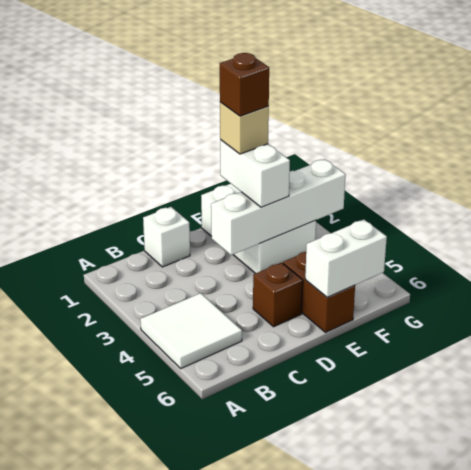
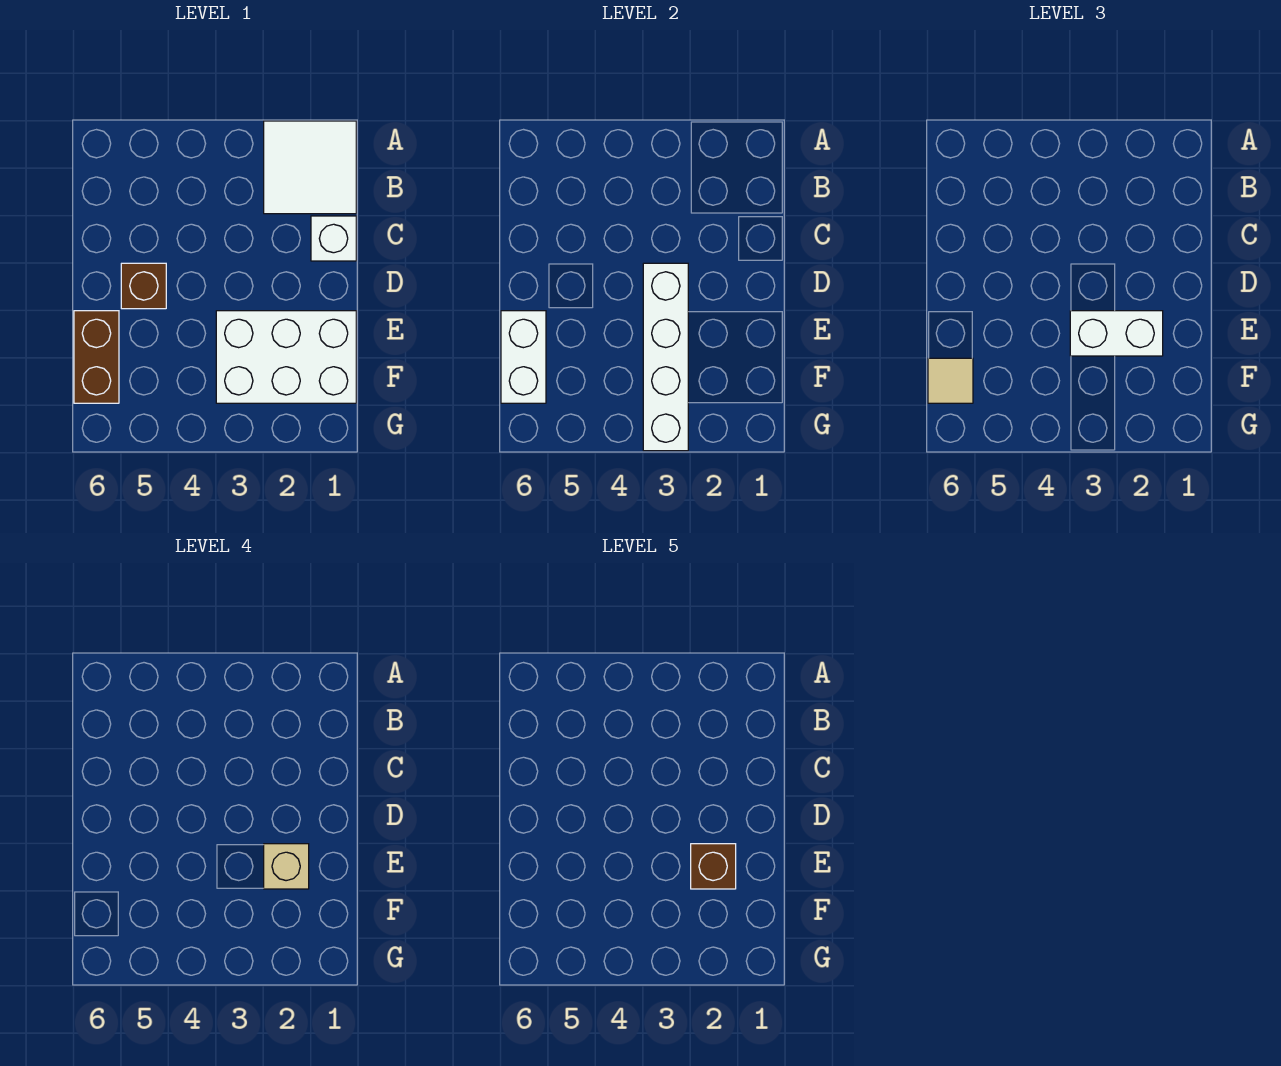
white 2x2 tile [140,293,242,368] -> white 2x2 tile moved to [264,121,356,214]
brown 1x2 brick [283,252,355,332] -> brown 1x2 brick turned to [74,311,119,403]
none -> tan 1x1 tile [928,358,973,403]

